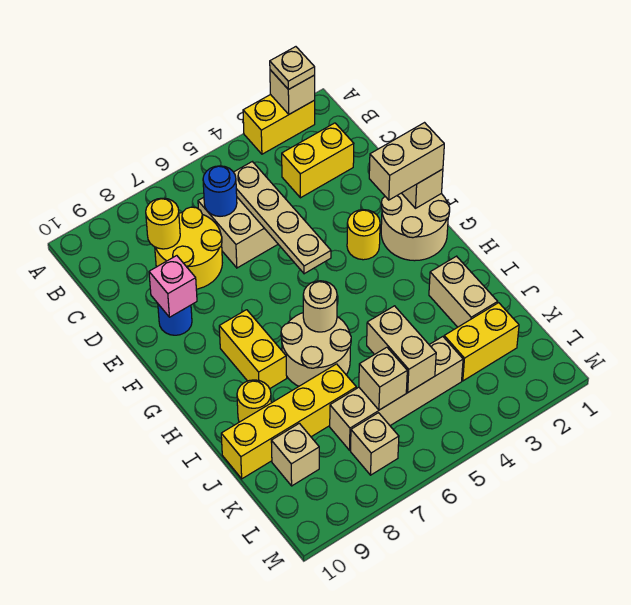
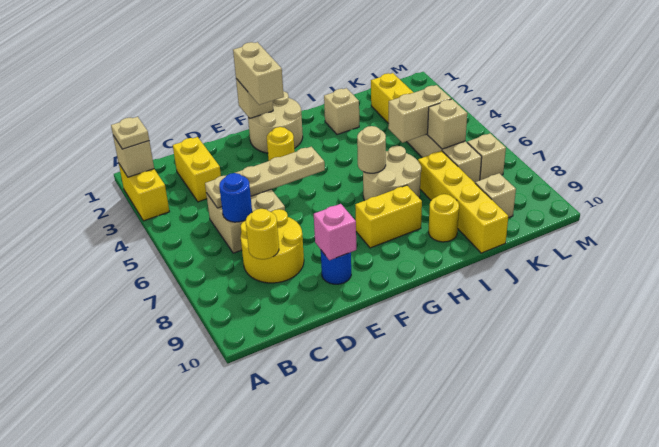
tan 1x2 brick [429,256,498,327] -> tan 1x1 brick [324,88,359,135]

